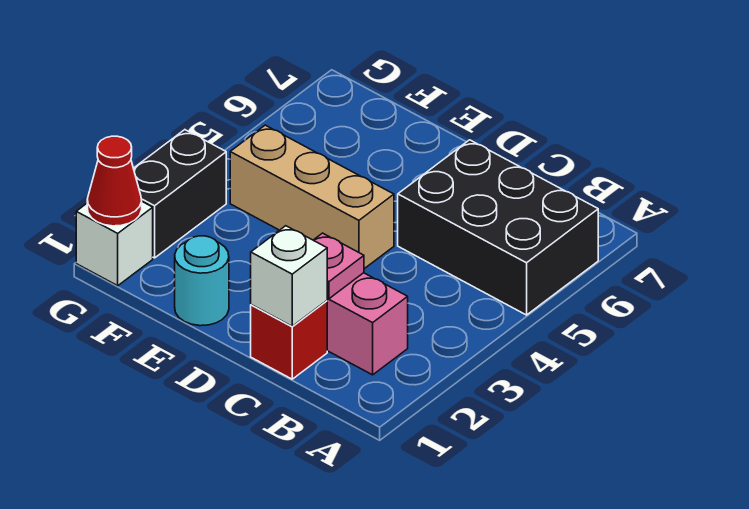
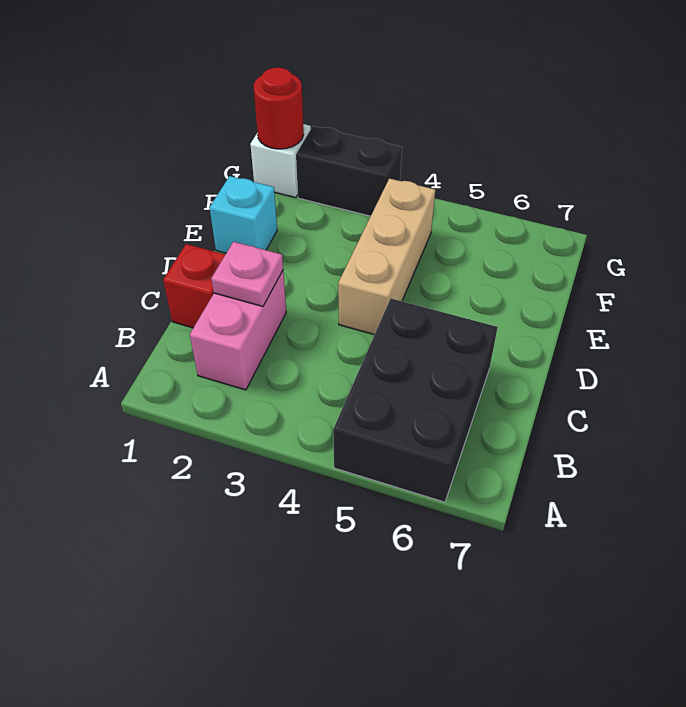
white 1x1 brick [251,226,327,326] -> none
cyan 1x1 round brick [175,236,229,326] -> cyan 1x1 brick [210,176,277,253]
red 1x1 cone [87,136,142,226] -> red 1x1 round brick [253,67,304,149]

